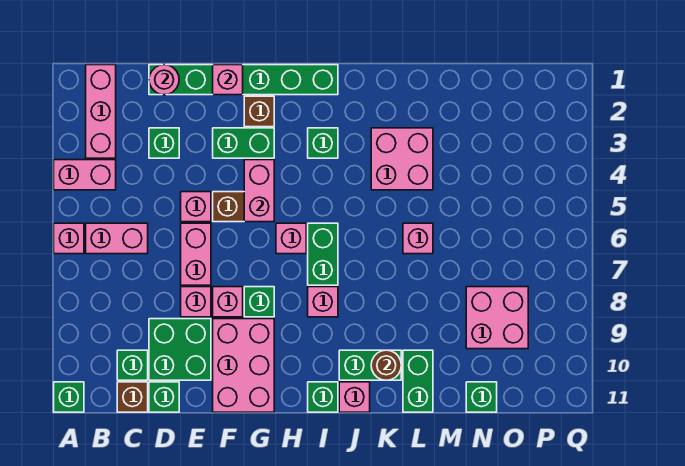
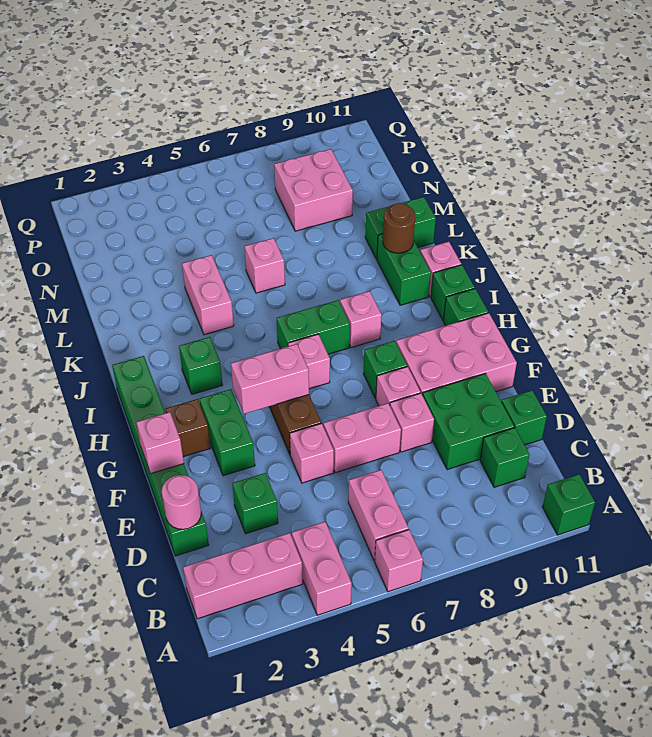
brown 1x1 brick [117,382,148,412] -> none
pink 2x2 brick [371,128,433,190] -> pink 1x2 brick [182,255,234,335]
green 1x1 brick [466,382,497,412] -> green 1x1 brick moved to [444,289,488,326]

